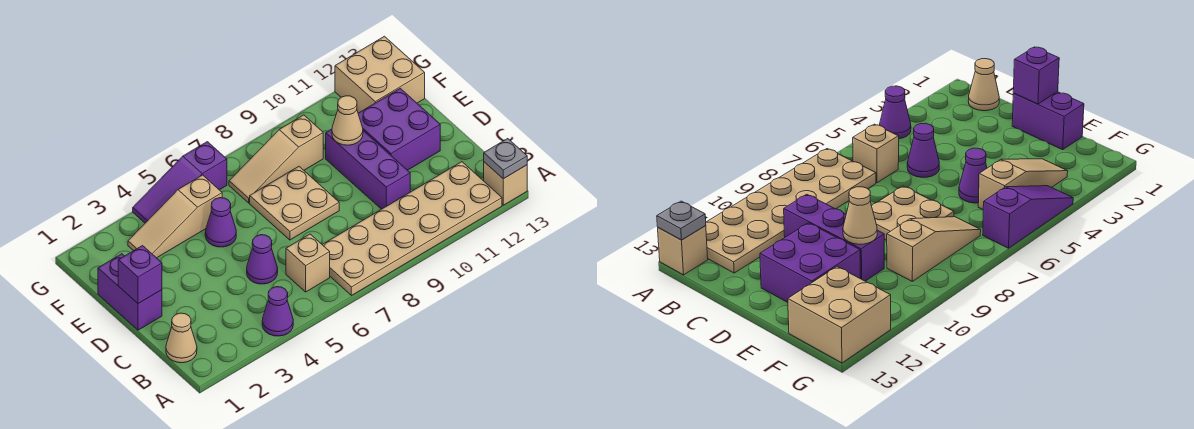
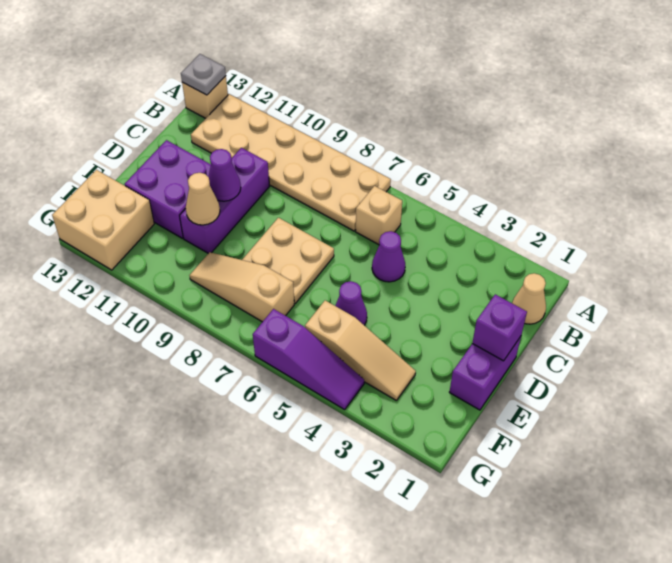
purple 1x1 cone [262,287,293,336] -> purple 1x1 cone moved to [209,149,241,201]
tan 1x3 slope [229,115,323,203] -> tan 1x3 slope turned to [190,252,294,322]

